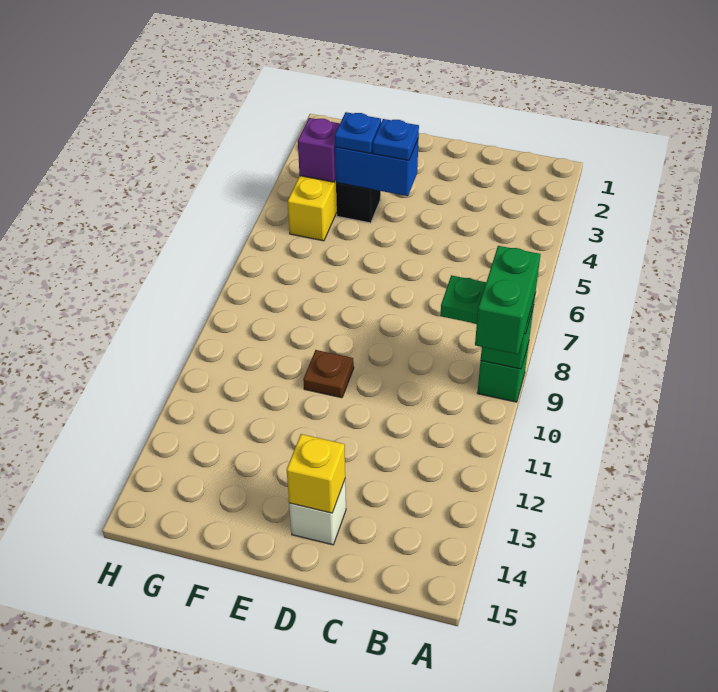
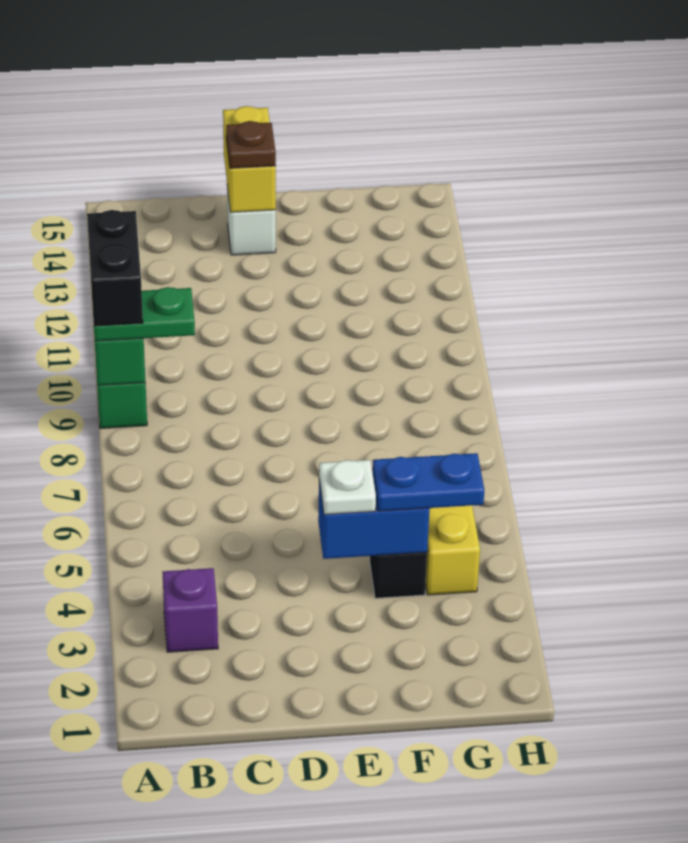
green 1x2 brick [475,246,541,354] -> black 1x2 brick [87,210,143,326]
yellow 1x1 brick [287,434,345,513] -> yellow 1x2 brick [223,106,276,212]
blue 1x1 plate [373,119,419,160] -> white 1x1 plate [319,460,376,515]
brown 1x1 plate [303,350,354,398] -> brown 1x1 plate moved to [226,121,276,168]
blue 1x1 plate [335,112,381,154] -> blue 1x2 plate [373,453,484,511]
purple 1x1 brick [298,118,340,182] -> purple 1x1 brick moved to [163,568,218,652]

